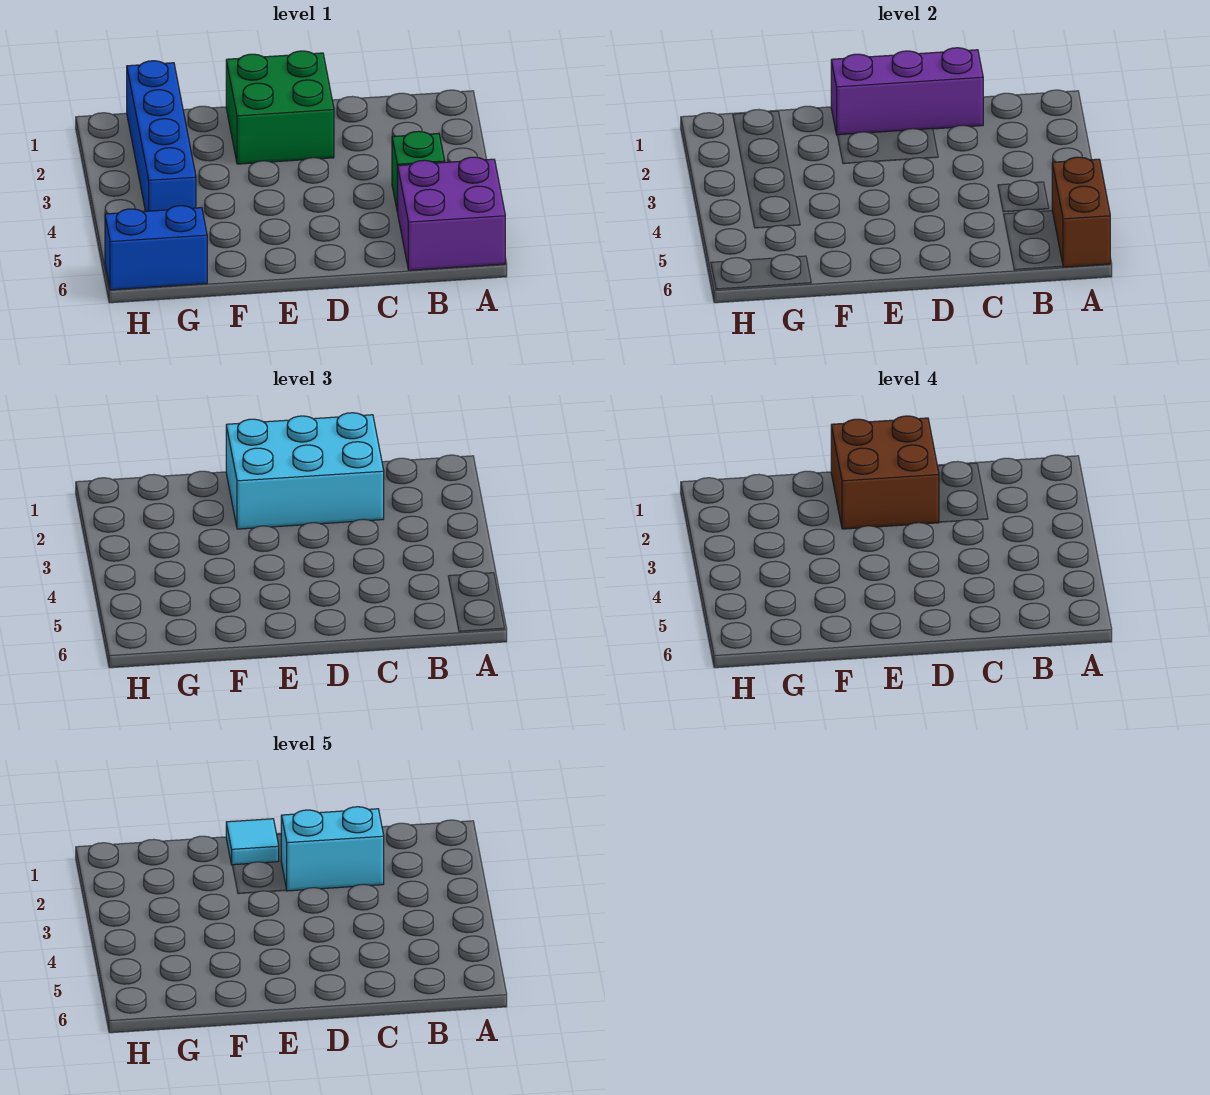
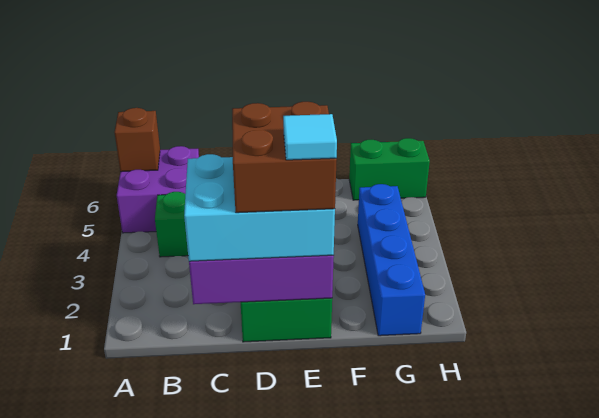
brown 1x2 brick [1052,157,1110,267] -> brown 1x1 brick [114,108,160,172]
cyan 1x2 brick [281,807,384,891] -> none
blue 1x2 brick [105,206,207,290] -> green 1x2 brick [349,138,430,200]

